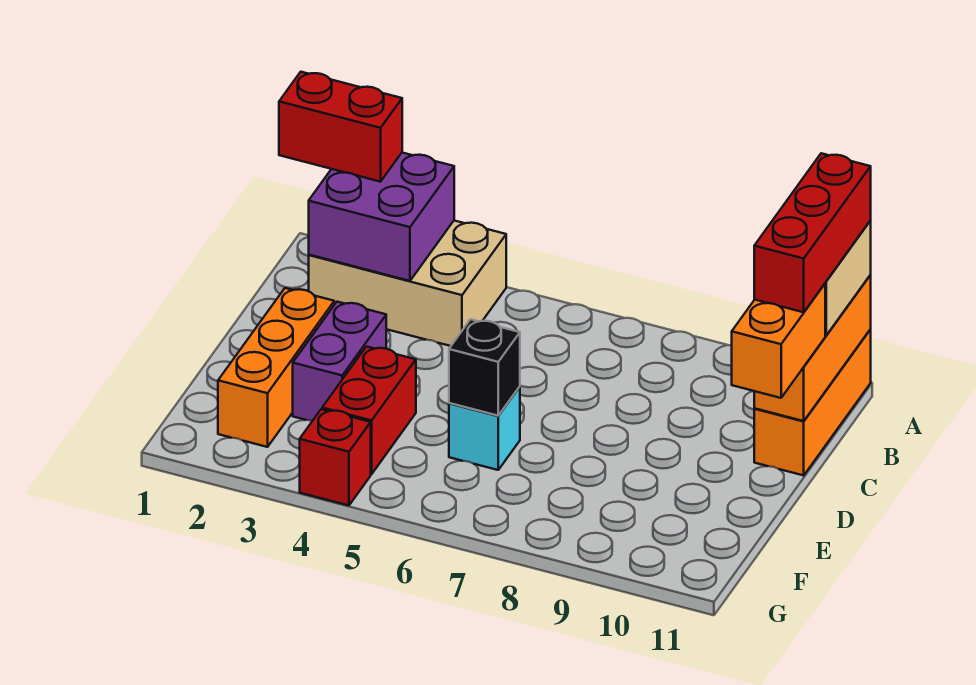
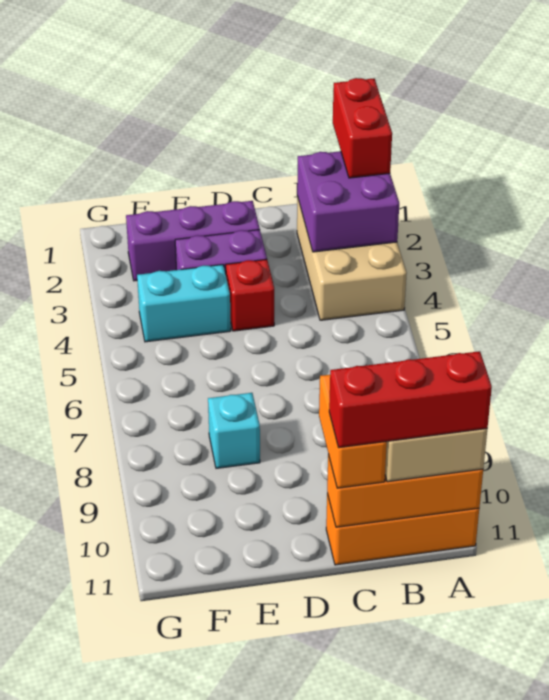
orange 1x2 brick [732,284,825,398] -> orange 1x2 brick turned to [319,375,387,488]
orange 1x3 brick [218,288,334,447] -> purple 1x3 brick [126,201,260,281]
red 1x2 brick [322,347,416,474] -> cyan 1x2 brick [137,265,231,342]
cyan 1x1 brick [449,387,520,470] -> cyan 1x1 brick moved to [208,393,260,468]
black 1x1 brick [449,319,520,416] -> none
red 1x1 brick [300,409,371,505] -> red 1x1 brick moved to [226,259,274,331]

